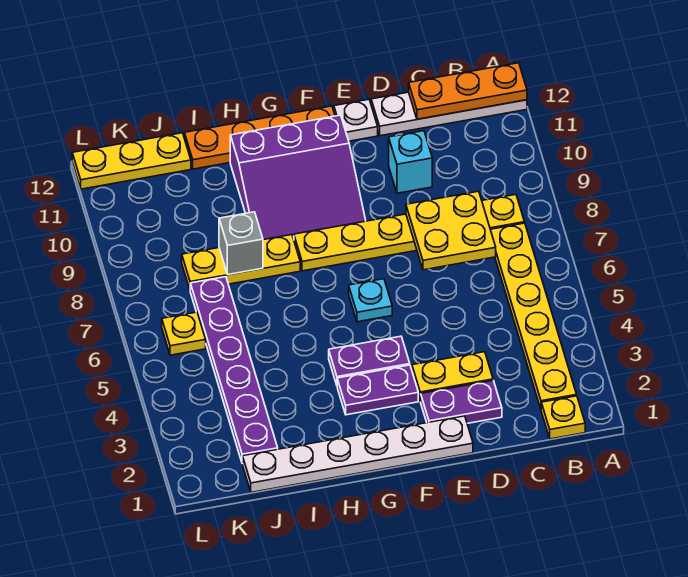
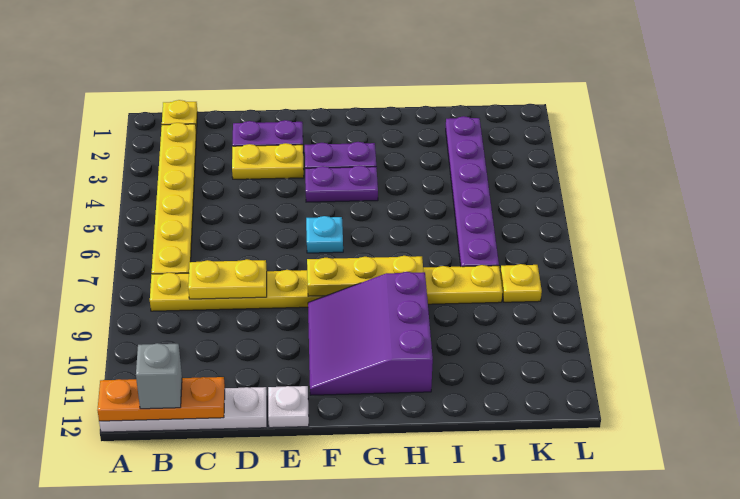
yellow 2x2 plate [406,191,496,270] -> yellow 1x2 plate [188,259,267,299]
cyan 1x1 brick [389,131,432,193] -> none
white 1x6 plate [243,416,473,492] -> none
purple 3x3 slope [230,115,366,240] -> purple 3x3 slope turned to [308,272,433,395]
orange 1x4 plate [184,106,335,169] -> none
grey 1x1 brick [219,212,263,274] -> grey 1x1 brick moved to [136,343,182,409]
yellow 1x3 plate [72,133,191,189] -> yellow 1x3 plate moved to [307,256,424,296]
yellow 1x1 plate [162,312,206,355] -> yellow 1x1 plate moved to [500,264,542,302]

